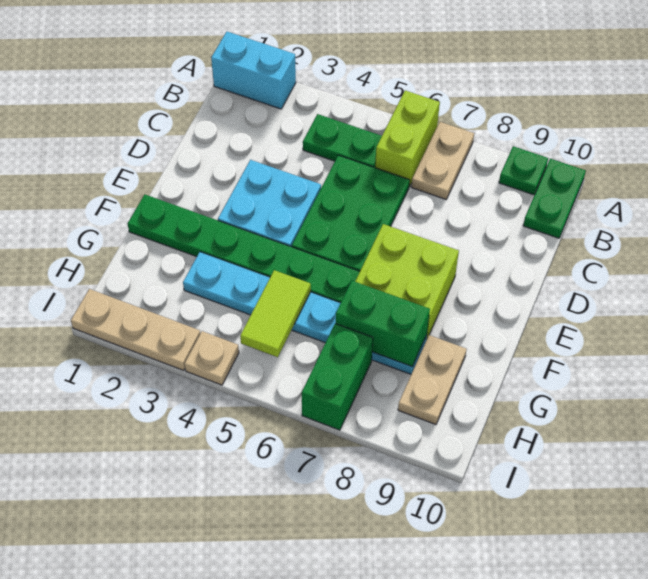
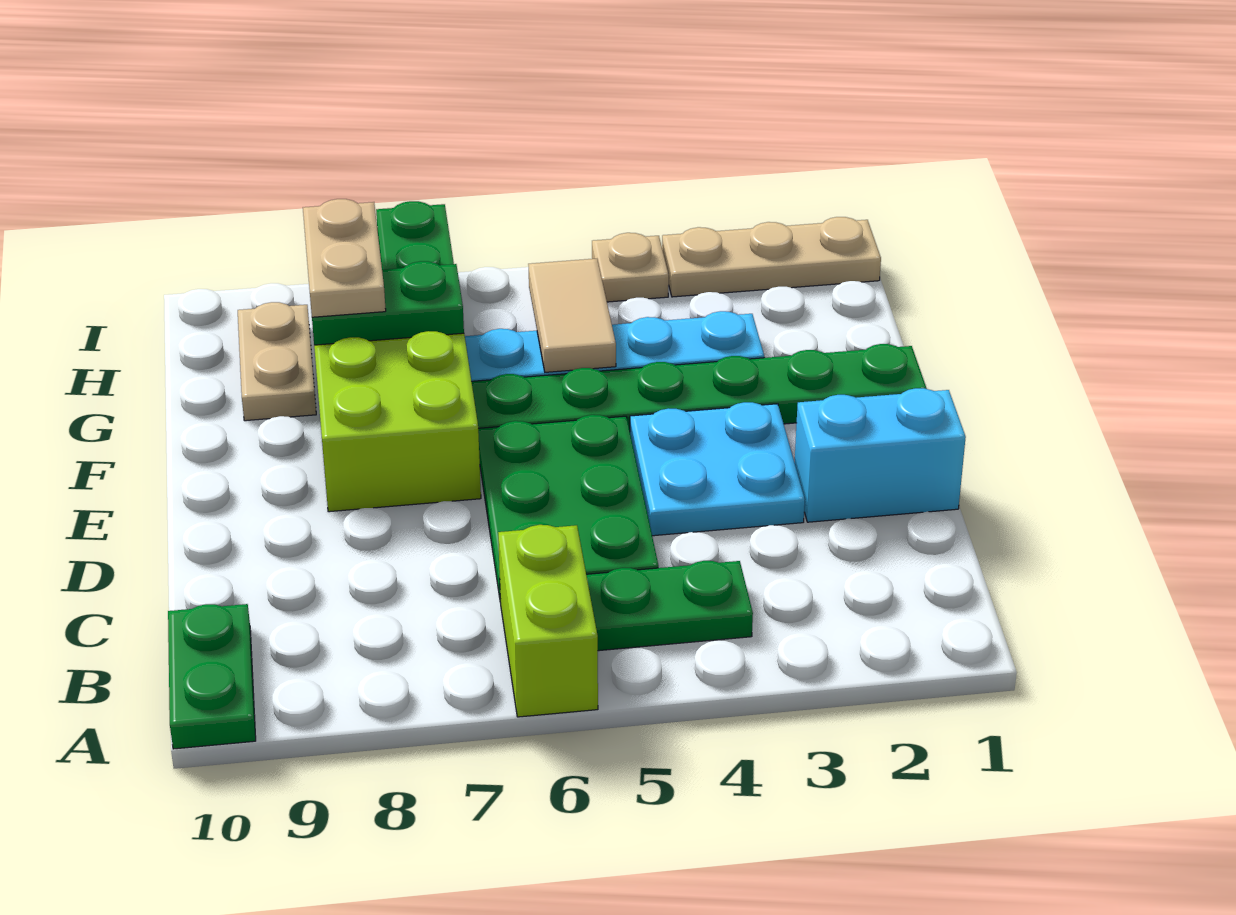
cyan 1x2 brick [211,32,296,109] -> cyan 1x2 brick moved to [795,388,966,522]
tan 1x2 plate [411,122,474,199] -> tan 1x2 plate moved to [303,199,386,317]
green 1x1 plate [499,146,548,195] -> none
lime 1x2 tile [240,270,311,357] -> tan 1x2 tile [528,259,616,372]

